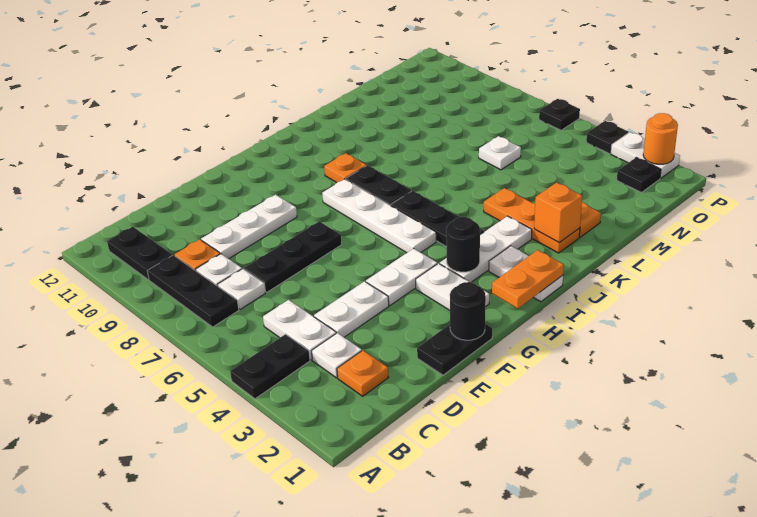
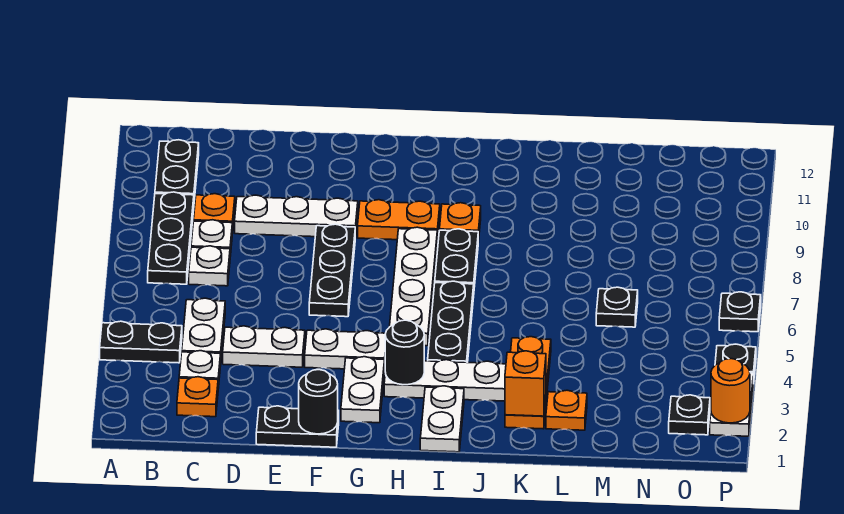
black 1x3 plate [244,221,342,292] -> black 1x3 plate turned to [309,224,355,317]
orange 1x2 plate [492,250,564,308] -> orange 1x2 plate moved to [358,200,440,241]
white 1x1 plate [479,136,521,170] -> black 1x1 plate [596,287,638,327]

